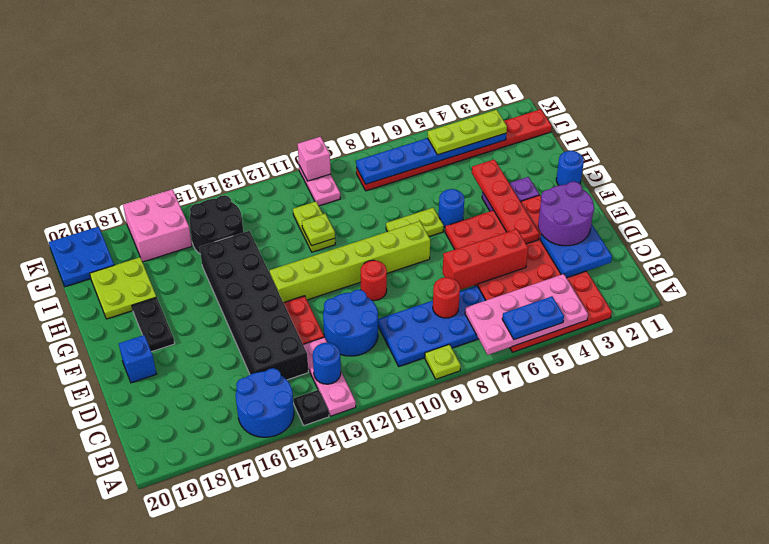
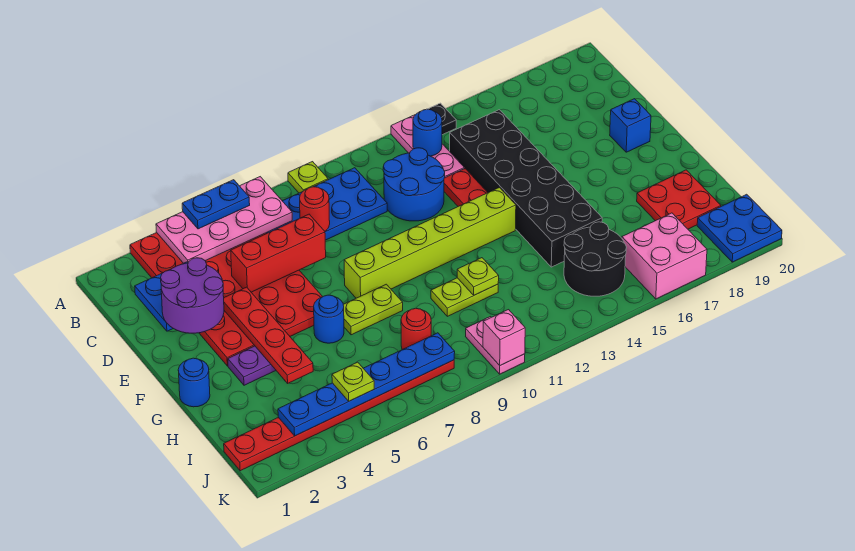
blue 2x2 round brick [236,368,294,437] -> none
red 1x1 round brick [361,260,387,301] -> red 1x1 round brick moved to [401,308,431,350]
black 1x2 plate [132,297,175,352] -> none
lime 1x2 plate [293,201,335,252] -> lime 1x2 plate turned to [431,278,498,316]
lime 2x2 plate [90,257,156,319] -> red 2x2 plate [637,170,721,229]
lime 1x3 plate [428,110,507,155] -> lime 1x1 plate [332,362,374,401]

